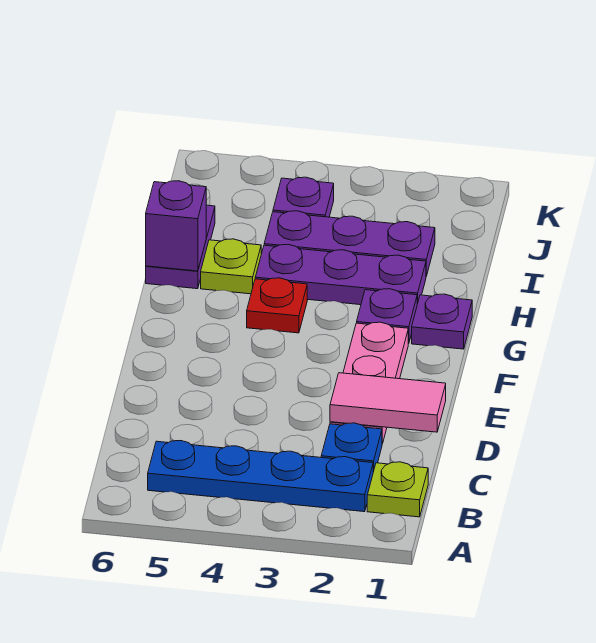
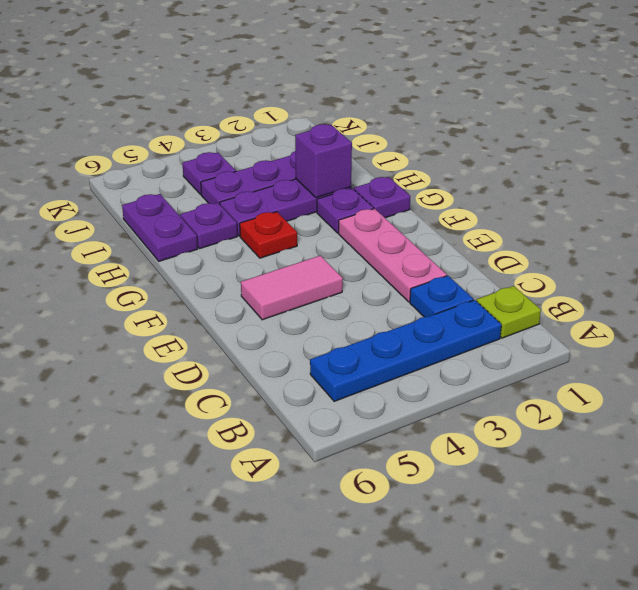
pink 1x2 tile [330,373,446,432] -> pink 1x2 tile moved to [241,256,343,320]
lime 1x1 plate [201,239,261,294] -> purple 1x1 plate [180,203,237,249]
purple 1x1 brick [146,181,206,271] -> purple 1x1 brick moved to [295,124,352,197]

